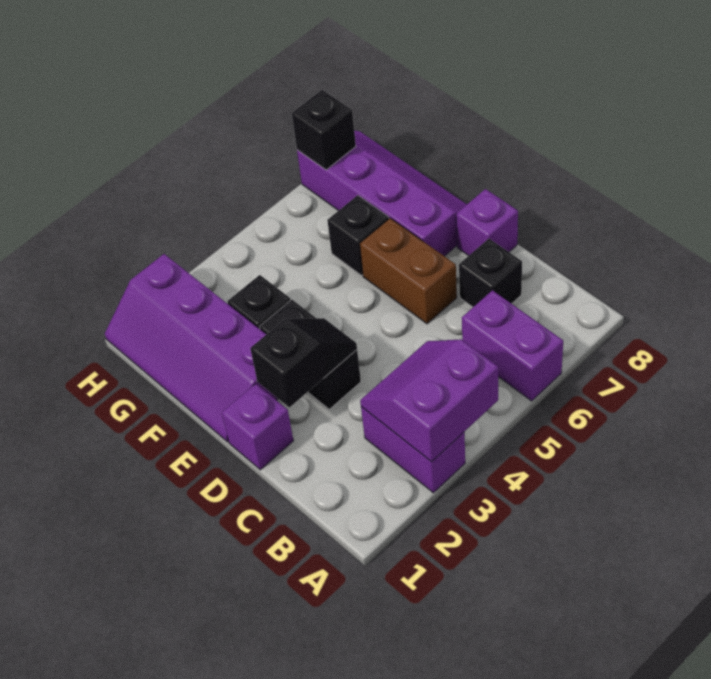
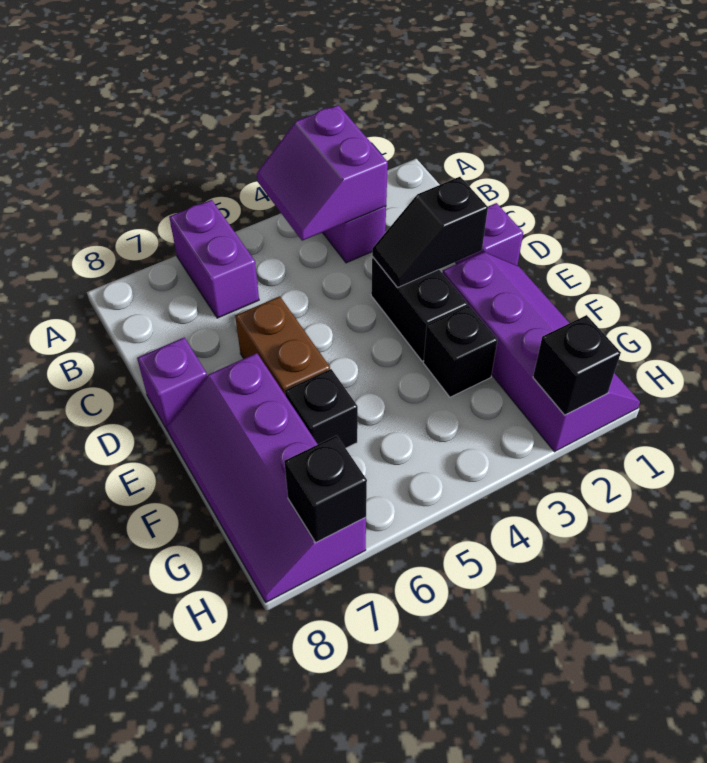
purple 2x2 slope [360,339,498,462] -> purple 2x2 slope turned to [257,105,388,241]
black 1x1 brick [459,239,522,307] -> black 1x1 brick moved to [533,315,621,415]

